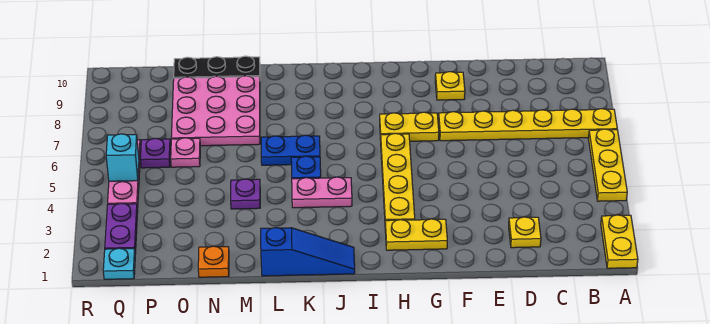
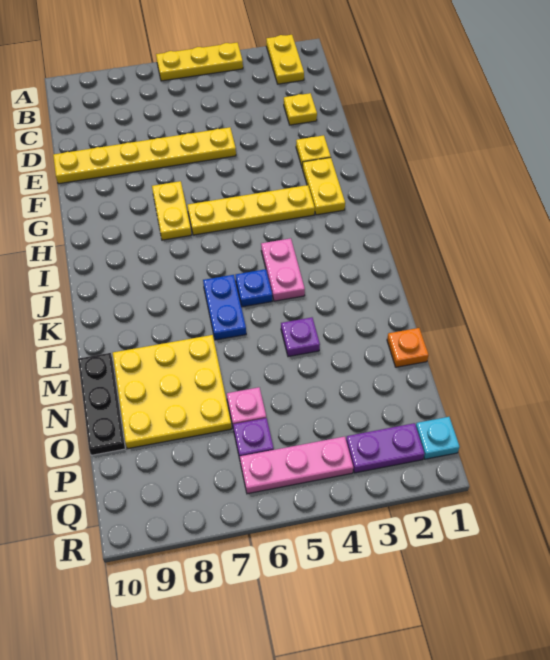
yellow 1x2 plate [601,215,638,268] -> yellow 1x2 plate turned to [266,35,304,84]
yellow 1x6 plate [438,109,617,141] -> yellow 1x6 plate turned to [53,127,236,184]
yellow 1x1 plate [435,72,465,100] -> yellow 1x1 plate moved to [296,135,331,168]
blue 1x3 slope [261,228,355,276] -> none
pink 3x3 plate [171,76,260,146] -> yellow 3x3 plate [113,335,232,449]
cyan 1x1 brick [106,134,139,181] -> none

